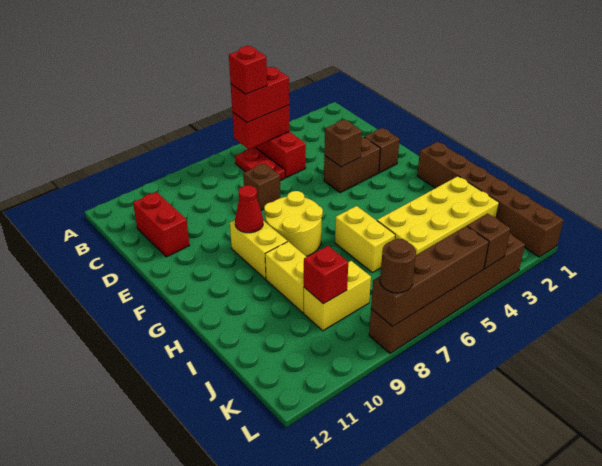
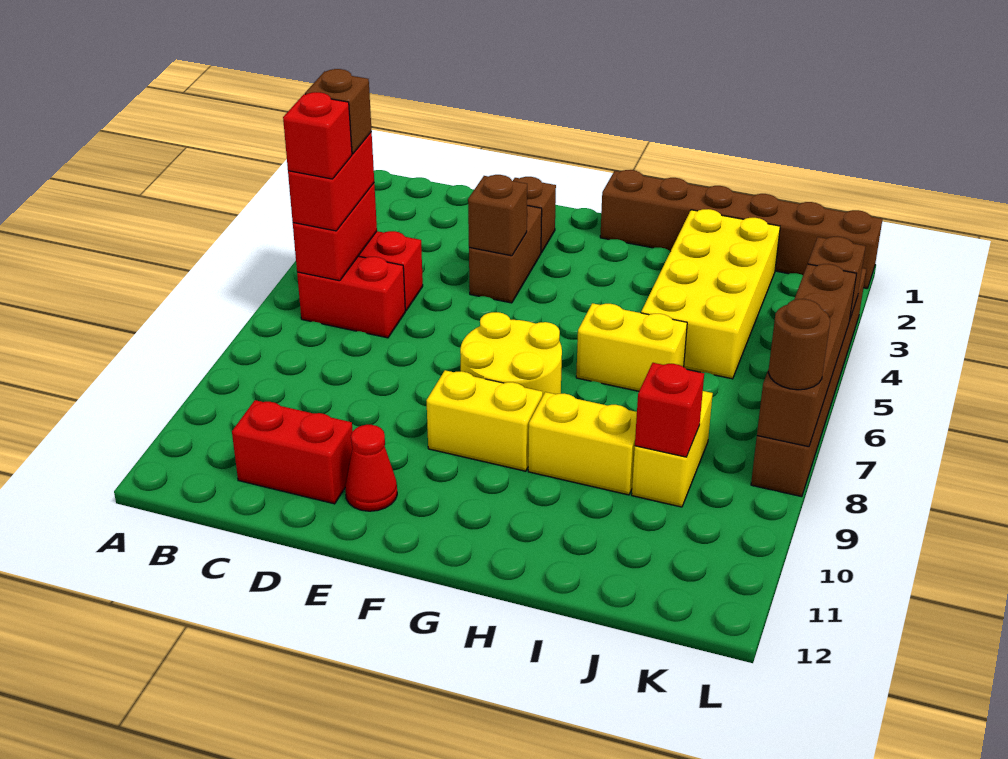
red 1x2 plate [235,147,285,180] -> red 1x2 brick [297,256,405,338]
brown 1x1 brick [243,163,280,210] -> brown 1x1 brick moved to [305,69,372,154]
red 1x1 cone [235,185,263,233] -> red 1x1 cone moved to [345,425,397,511]

